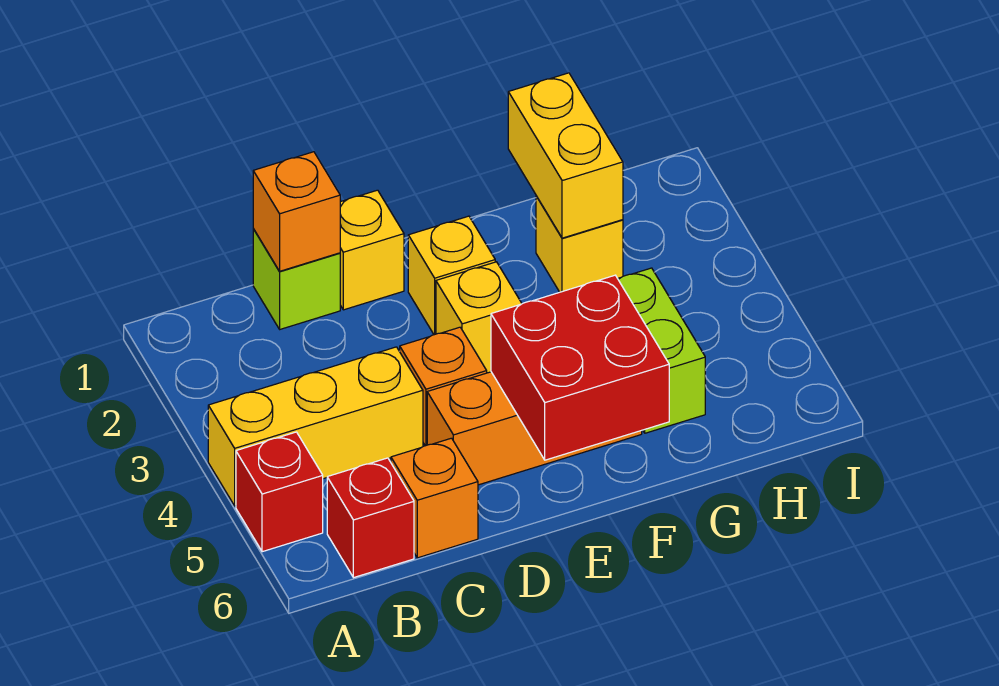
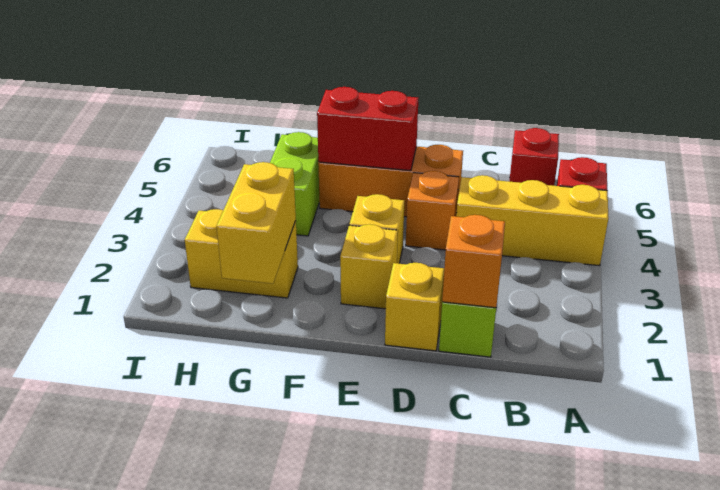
orange 1x1 brick [391,438,478,558] -> none
red 2x2 brick [491,275,669,460] -> red 1x2 brick [317,87,418,171]
yellow 1x1 brick [536,196,623,292] -> yellow 1x2 brick [185,209,298,298]

